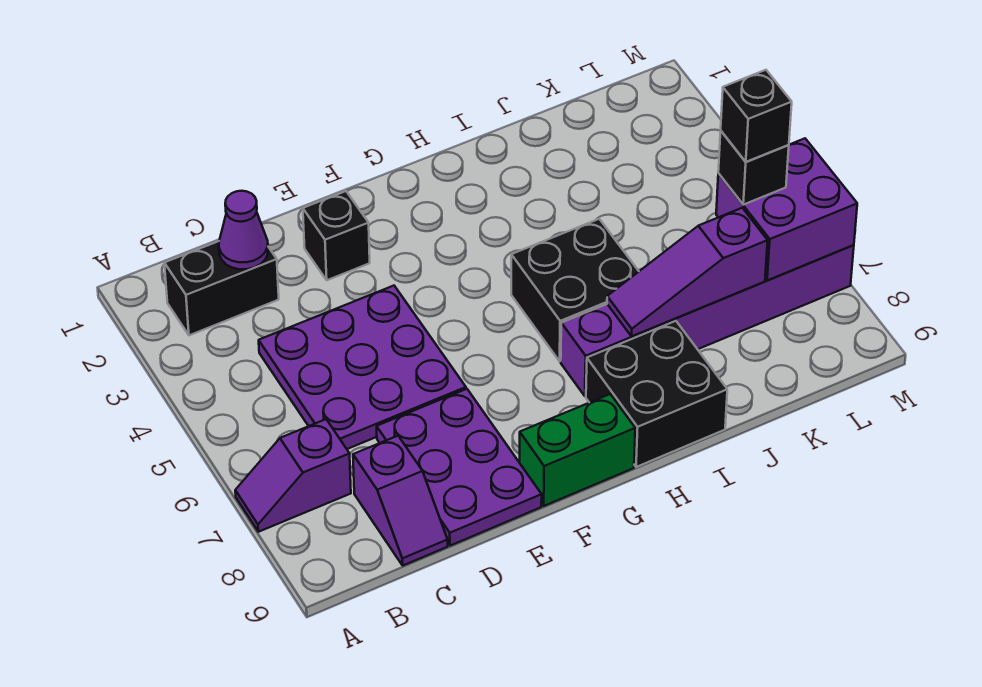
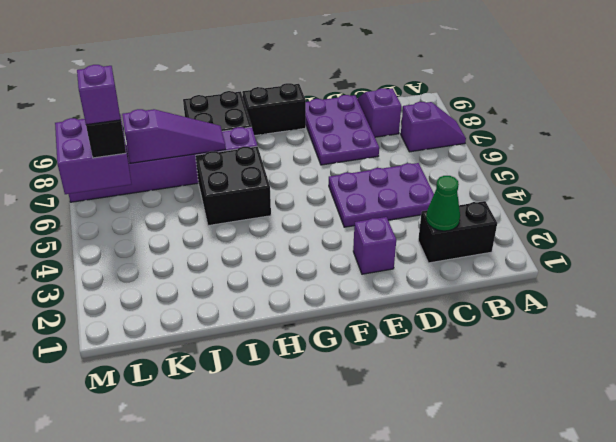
purple 1x1 cone [219,191,268,269] -> green 1x1 cone [426,176,460,231]
purple 3x3 plate [259,286,466,449] -> purple 2x3 plate [329,163,434,227]
black 1x1 brick [303,191,370,280] -> purple 1x1 brick [353,217,396,274]
green 1x2 brick [519,394,635,506] -> black 1x2 brick [242,83,306,136]
black 1x1 brick [721,70,792,162] -> purple 1x1 brick [77,65,120,125]

